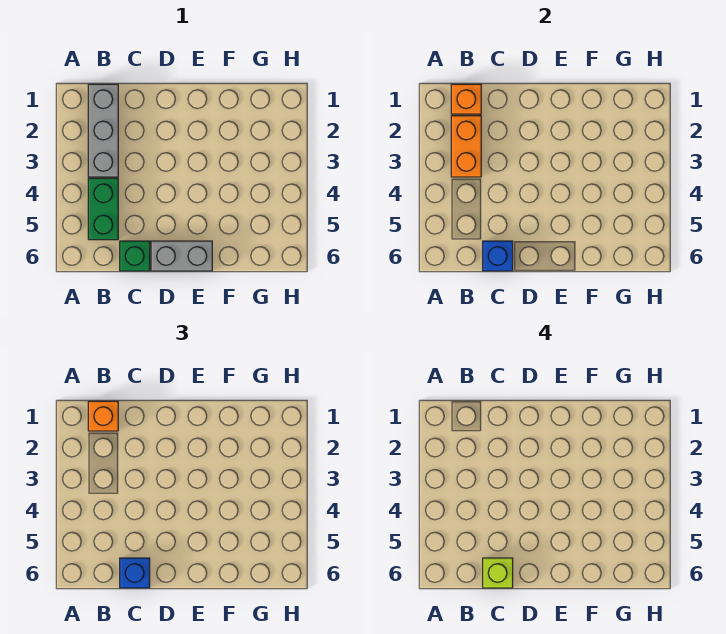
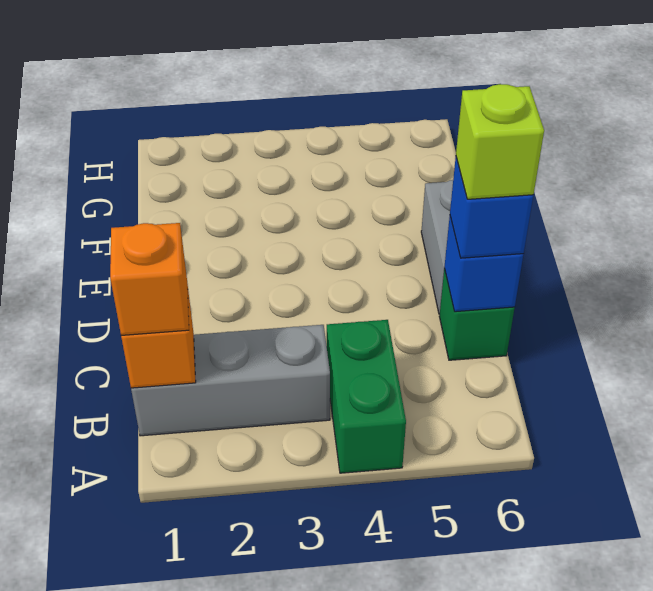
orange 1x2 brick [451,116,481,177] -> none
green 1x2 brick [88,178,118,240] -> green 1x2 brick turned to [327,320,406,473]

